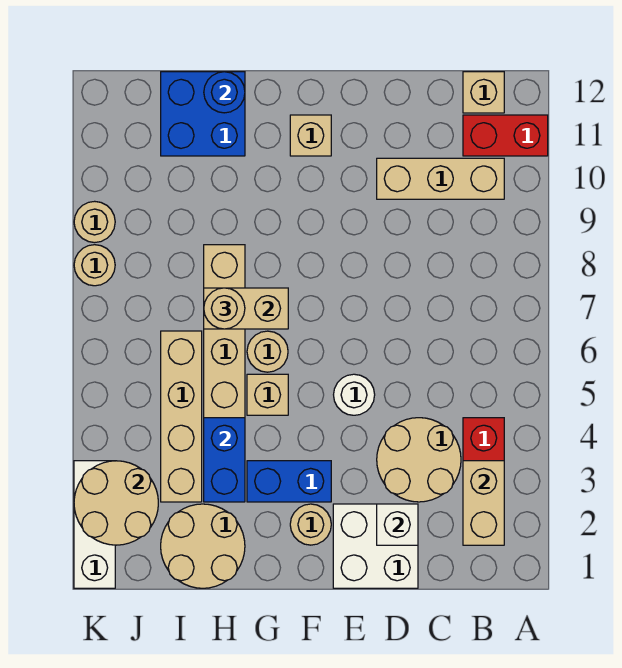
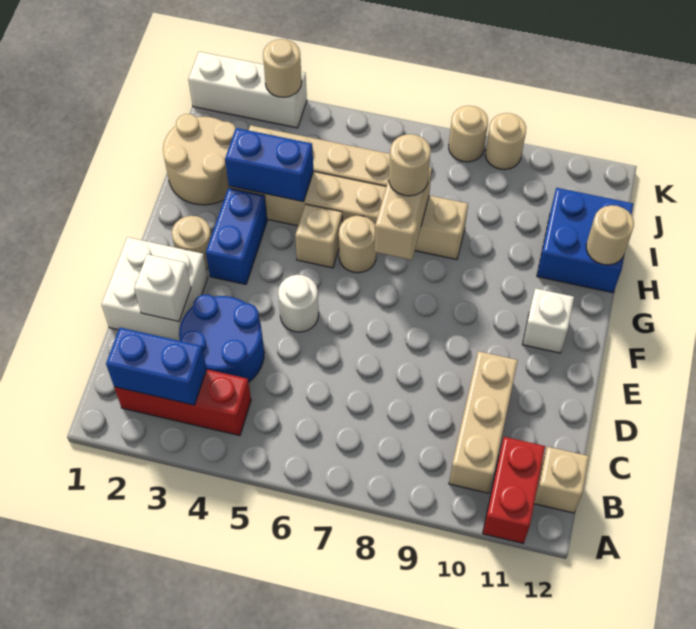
tan 1x2 brick [463,461,504,545] -> blue 1x2 brick [106,328,207,405]
tan 2x2 round brick [377,418,461,502] -> blue 2x2 round brick [179,295,264,382]
tan 1x1 brick [290,115,331,156] -> white 1x1 brick [522,288,574,353]
blue 1x1 round brick [204,72,245,113] -> tan 1x1 round brick [586,205,634,265]
tan 2x2 round brick [74,461,158,545] -> tan 1x1 round brick [263,39,302,97]

